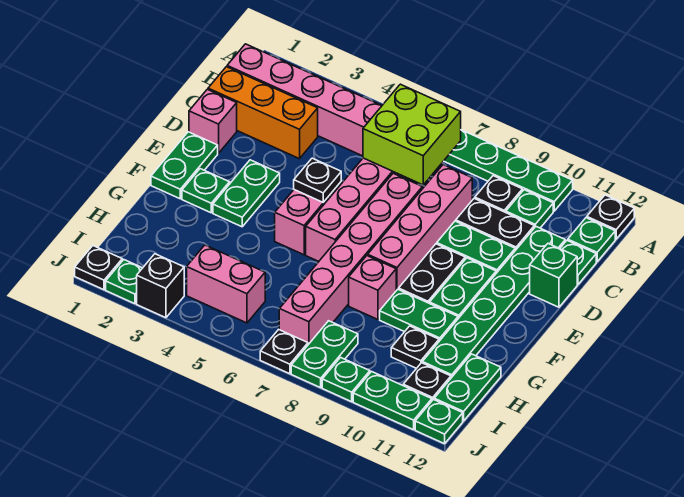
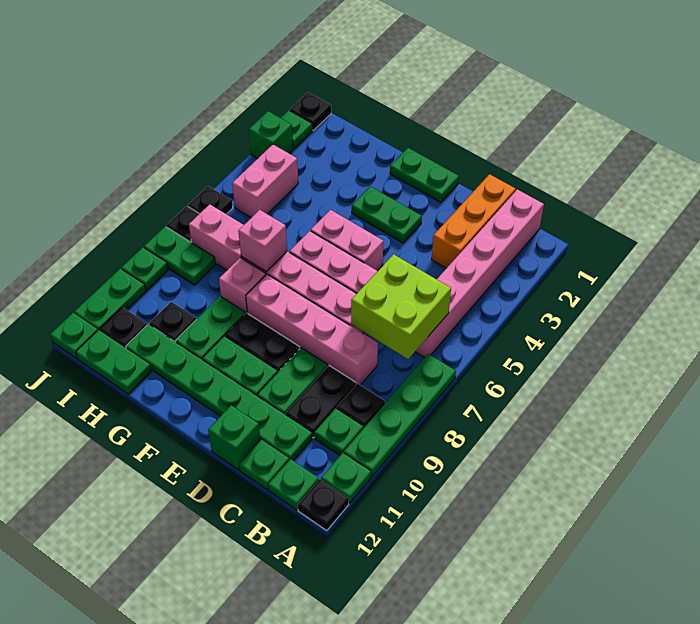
pink 1x1 brick [189,89,237,153] -> pink 1x1 brick moved to [238,210,287,272]
black 1x1 plate [294,158,341,202] -> black 1x1 plate moved to [188,186,233,214]
green 1x1 plate [182,169,230,213] -> green 1x1 plate moved to [321,453,371,503]
black 1x1 brick [137,254,184,318] -> green 1x1 brick [249,111,293,158]

